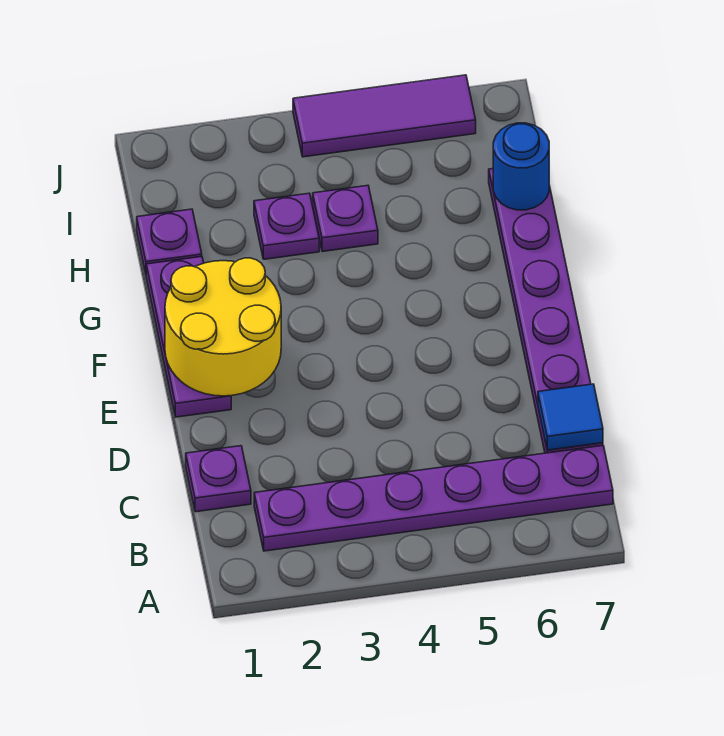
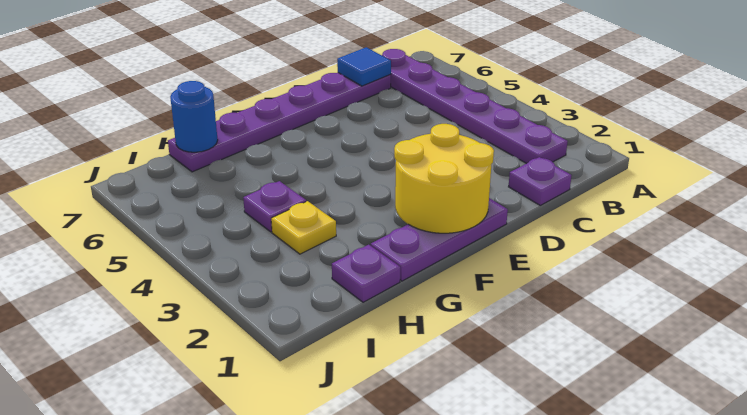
purple 1x1 plate [254,193,319,259] -> yellow 1x1 plate [271,201,336,254]
purple 1x3 tile [293,75,476,157] -> none

